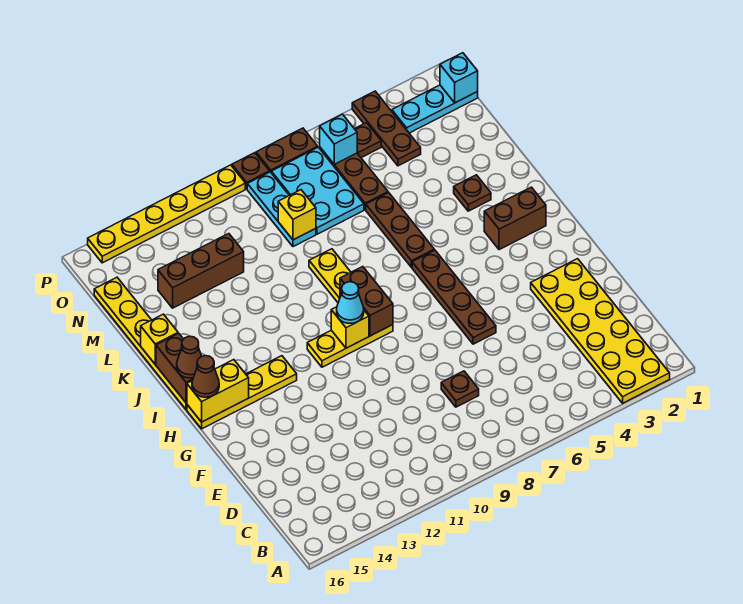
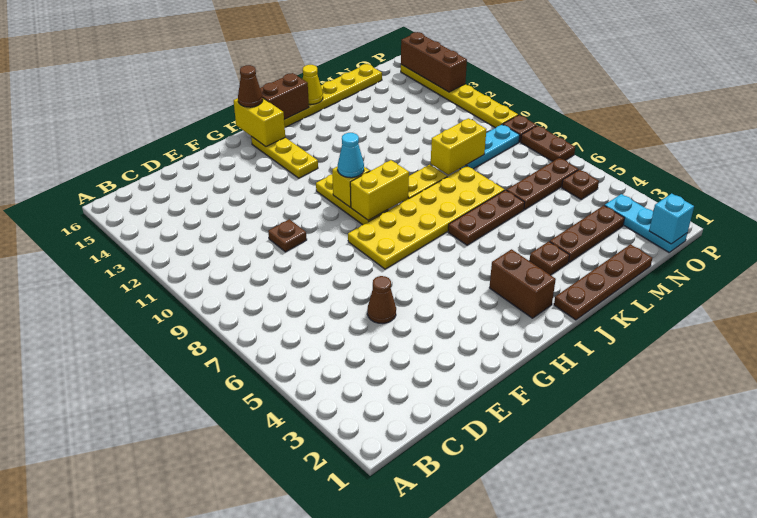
yellow 2x6 plate [531,259,670,403] -> yellow 2x6 plate moved to [348,166,504,269]
brown 1x1 plate [441,371,479,407] -> brown 1x1 plate moved to [268,219,307,252]
brown 1x4 plate [412,250,496,344] -> brown 1x4 plate moved to [554,244,652,320]
brown 1x2 brick [340,267,393,336] -> yellow 1x2 brick [350,160,409,220]
yellow 1x4 plate [187,356,297,429] -> yellow 1x3 plate [251,137,318,178]
brown 1x1 cone [177,336,202,378] -> brown 1x1 cone moved to [367,276,396,323]
yellow 1x1 brick [141,314,178,364] -> yellow 1x1 cone [303,65,323,104]
cyan 2x3 plate [271,147,364,234] -> none
yellow 1x1 brick [278,190,316,240] -> yellow 1x2 brick [431,118,486,175]
brown 1x3 brick [158,234,244,308] -> brown 1x3 brick moved to [401,32,467,92]
brown 1x3 plate [352,91,421,166] -> brown 1x3 plate moved to [549,206,625,262]
cyan 1x1 brick [320,114,357,164] -> none

